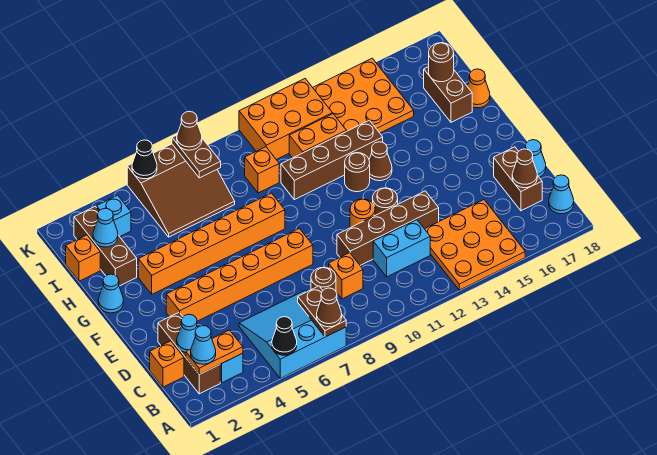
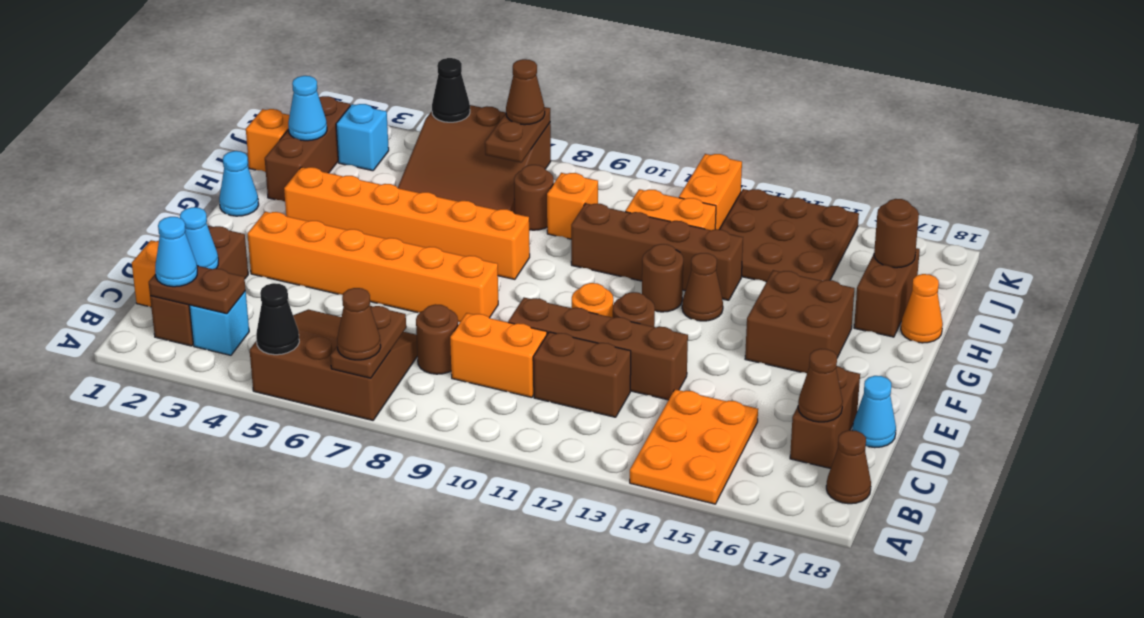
cyan 3x3 slope [239,291,346,378] -> brown 3x3 slope [250,309,417,420]
orange 3x3 plate [425,200,525,290] -> orange 2x3 plate [630,389,758,504]
orange 1x2 plate [186,330,243,374] -> brown 1x2 plate [149,266,246,314]
cyan 1x1 cone [549,175,574,214] -> brown 1x1 cone [826,430,871,504]
orange 1x1 brick [329,253,363,299] -> orange 1x2 brick [450,313,547,397]
cyan 1x2 brick [373,220,430,277] -> brown 1x2 brick [533,332,631,417]
none -> brown 2x2 brick [745,270,854,373]
none -> brown 1x1 round brick [514,165,554,230]
orange 3x3 plate [313,58,414,133] -> brown 3x3 plate [719,189,859,282]
orange 2x3 brick [239,79,332,160] -> orange 1x2 brick [679,154,742,230]

